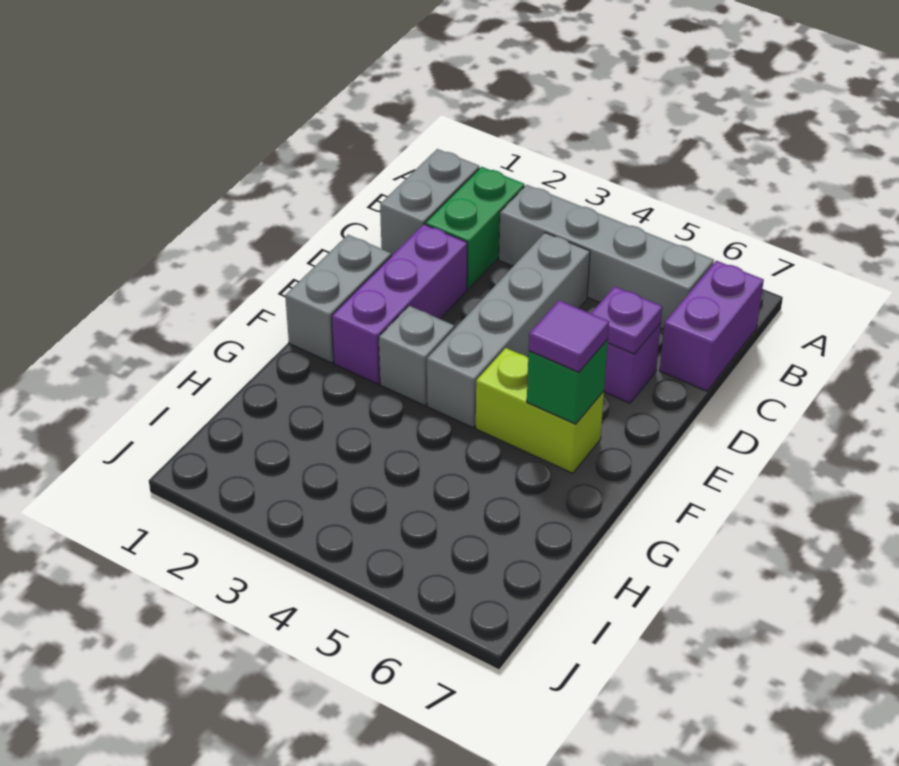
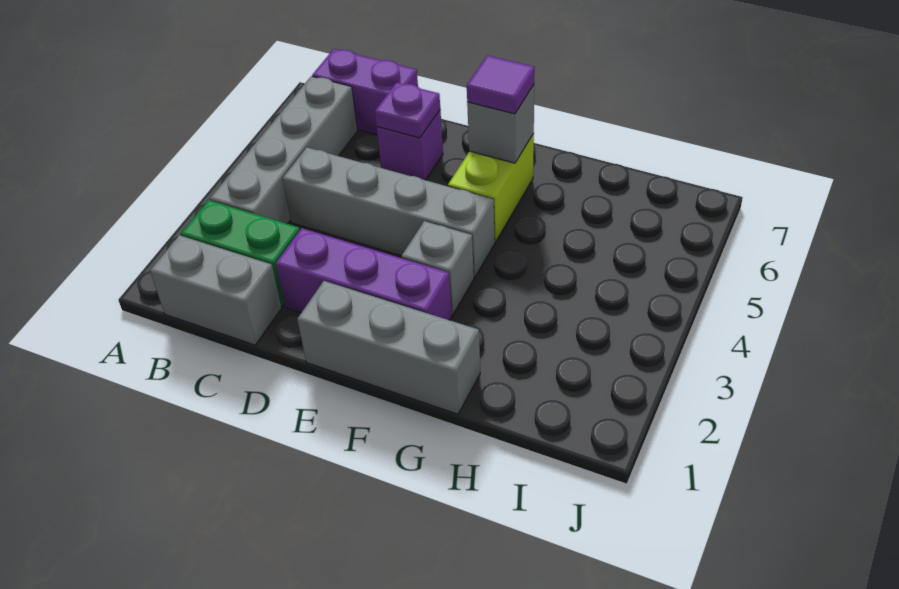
grey 1x2 brick [285,235,391,363] -> grey 1x3 brick [297,281,480,414]
green 1x1 brick [527,339,608,424] -> grey 1x1 brick [467,85,534,163]

